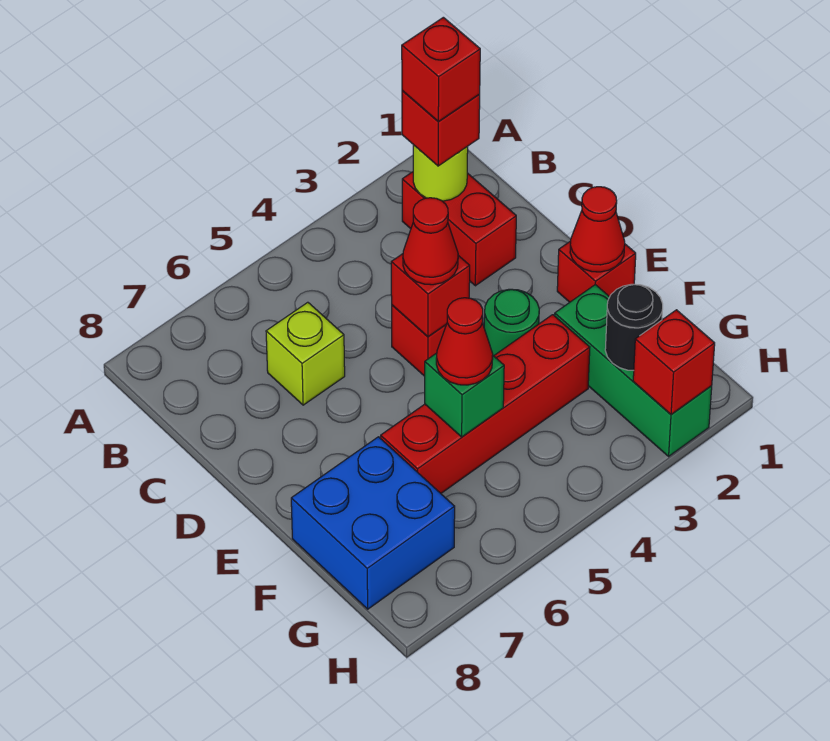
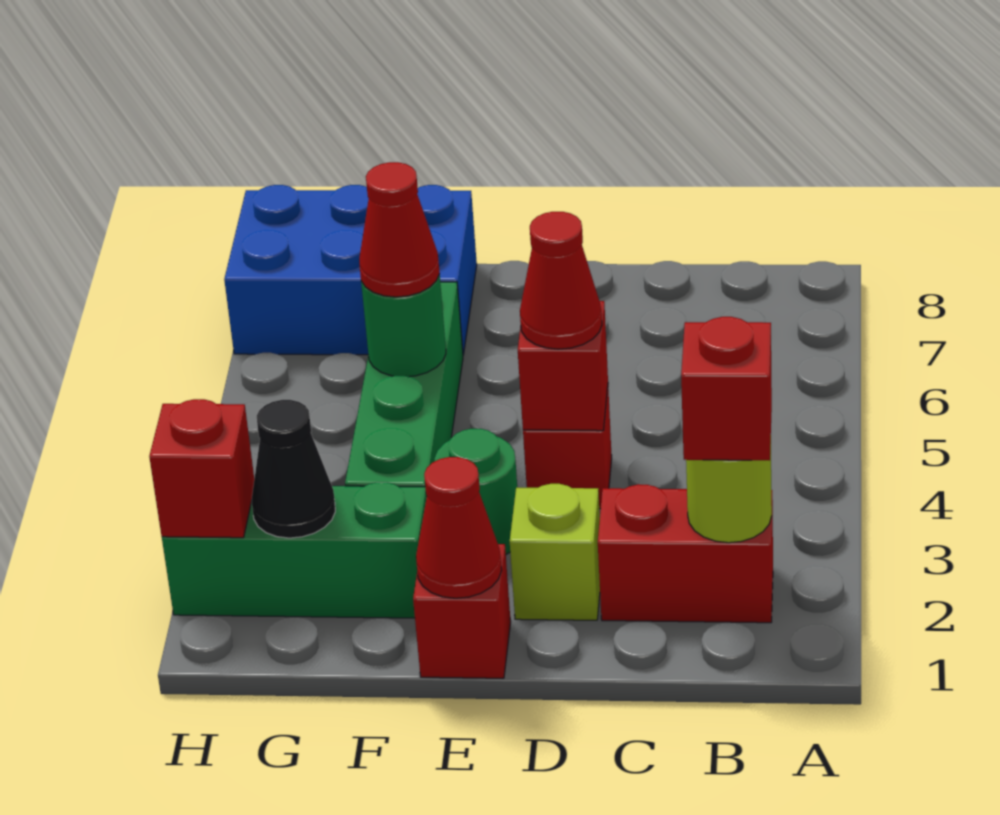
red 1x1 brick [402,17,480,121] -> none
lime 1x1 brick [266,302,345,405] -> lime 1x1 brick moved to [510,484,600,620]
red 1x4 brick [381,315,590,493] -> green 1x4 brick [345,282,463,487]
green 1x1 brick [425,353,504,437] -> green 1x1 round brick [361,274,446,377]
blue 2x2 brick [291,437,455,609] -> blue 2x3 brick [224,185,477,355]
black 1x1 round brick [605,284,663,371] -> black 1x1 cone [252,400,335,538]

